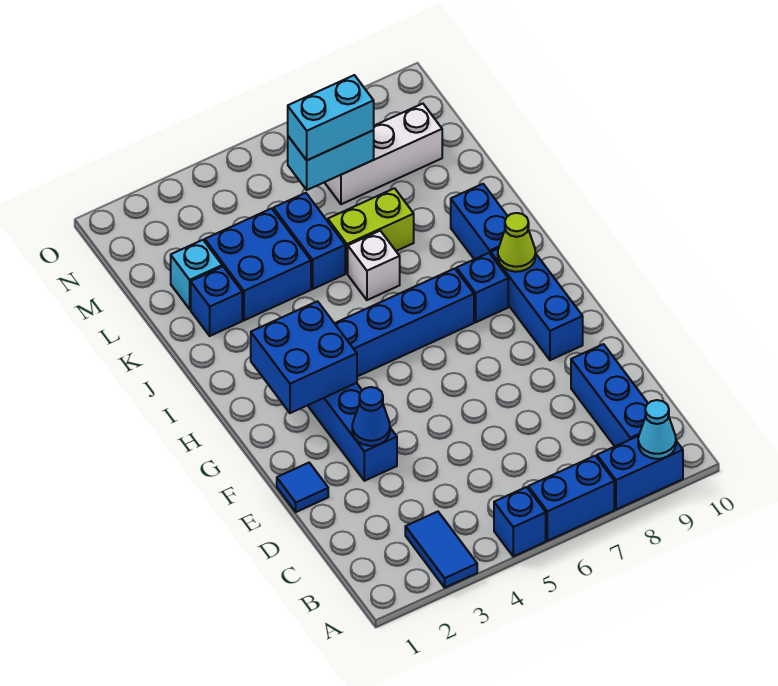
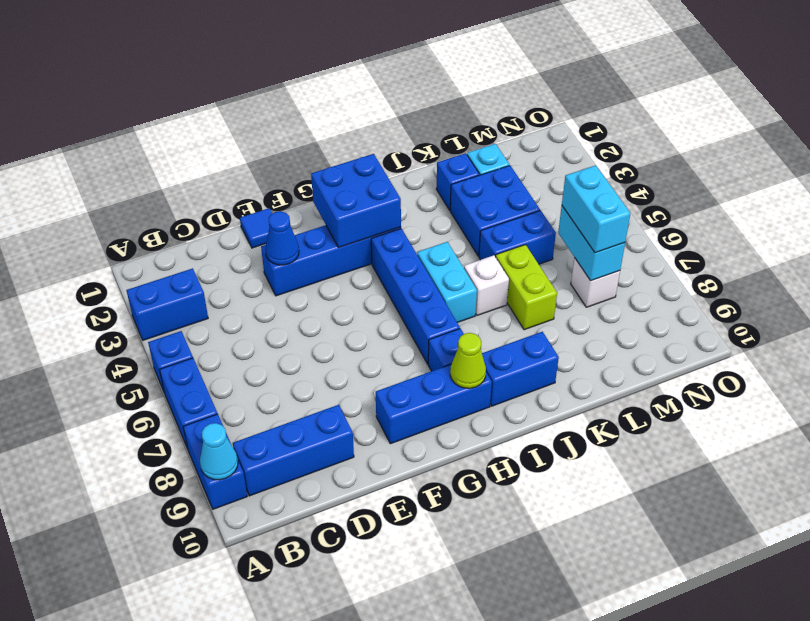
blue 1x2 tile [405,512,477,588] -> blue 1x2 brick [126,268,208,340]
none -> cyan 1x2 brick [417,242,477,323]
white 1x3 brick [324,104,442,204] -> white 1x1 brick [571,258,620,307]

